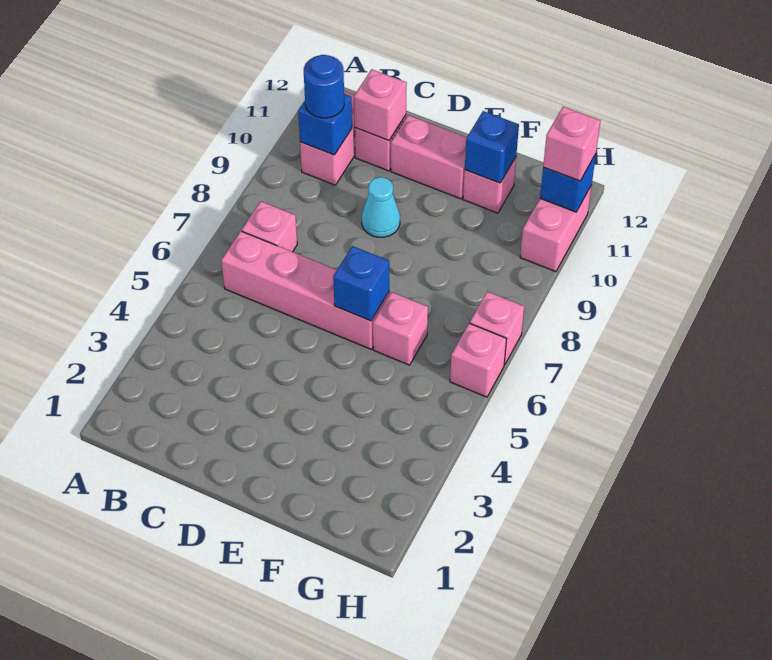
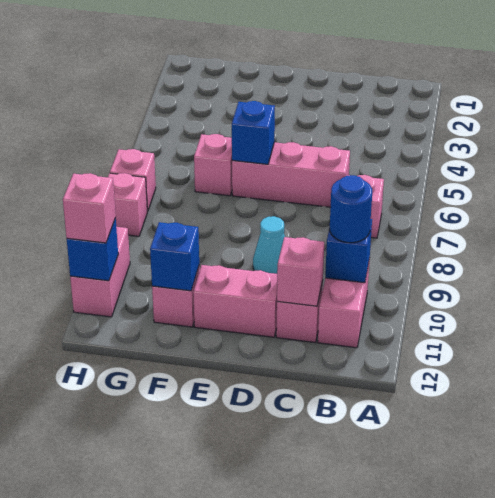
pink 1x4 brick [221,231,389,349] -> pink 1x3 brick [232,142,350,207]
pink 1x1 brick [450,323,507,397] -> pink 1x1 brick moved to [108,173,147,236]

